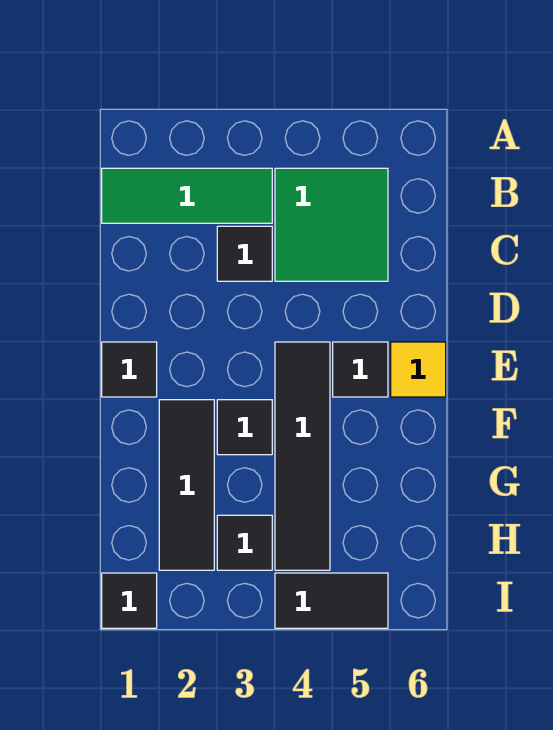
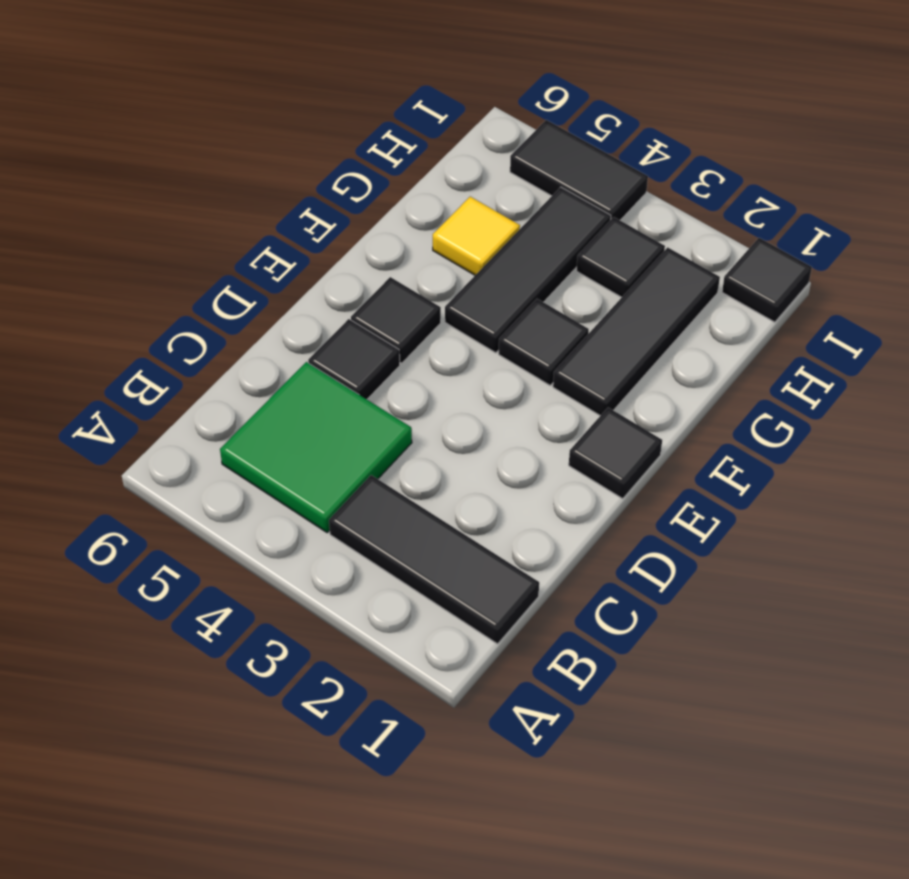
green 1x3 tile [102,168,272,223] -> black 1x3 tile [329,475,539,644]
black 1x1 tile [217,226,272,281] -> black 1x1 tile moved to [308,319,400,399]
black 1x4 tile [275,342,330,570] -> black 1x3 tile [445,187,611,353]
yellow 1x1 tile [391,342,446,397] -> yellow 1x1 tile moved to [433,197,520,275]

